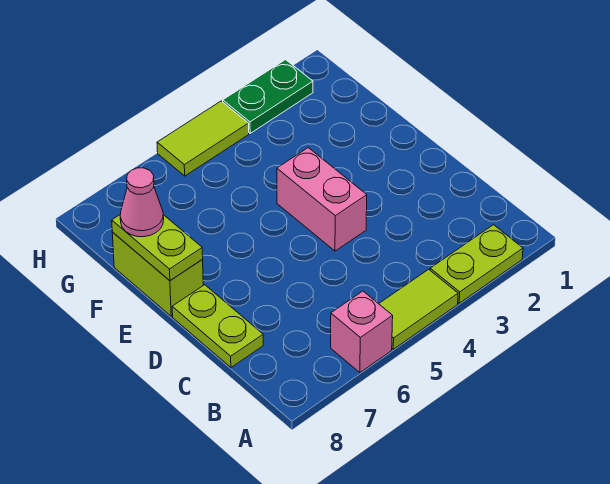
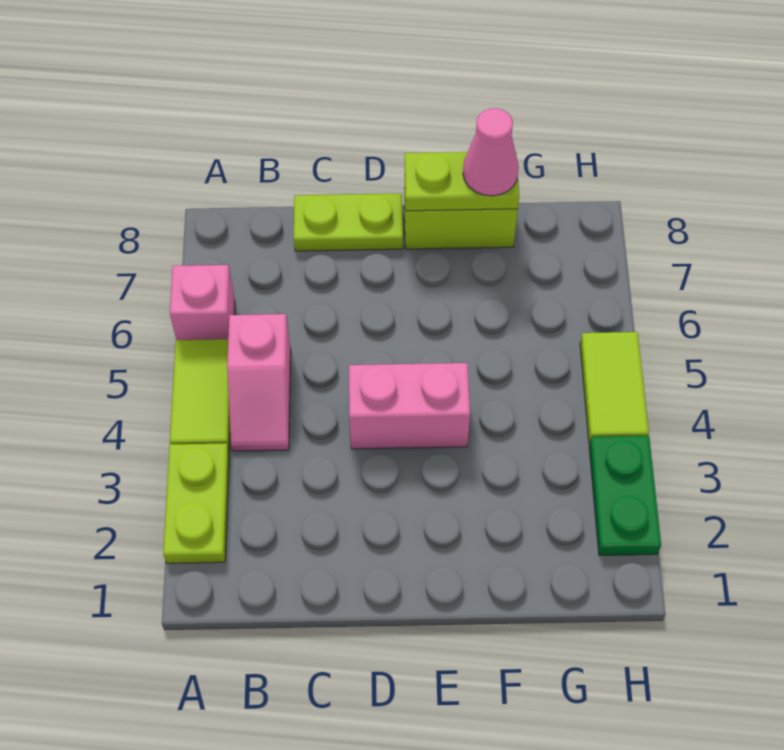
none -> pink 1x2 slope [227,314,291,451]

